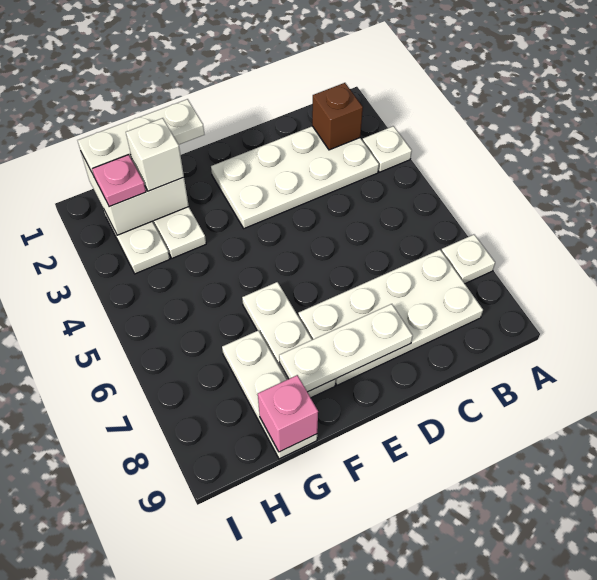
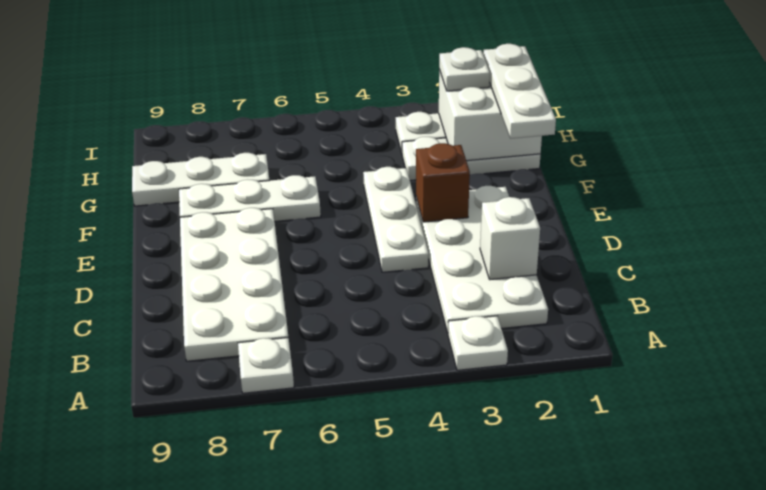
brown 1x1 brick [312,83,363,150] -> brown 1x1 brick moved to [416,143,470,222]
white 1x3 plate [279,304,413,392] -> white 1x3 plate moved to [363,167,429,272]
white 1x1 brick [126,118,184,191] -> white 1x1 brick moved to [480,197,540,280]
pink 1x1 brick [258,375,318,452] -> none
pink 1x1 plate [92,155,146,207] -> white 1x1 plate [439,47,490,91]

